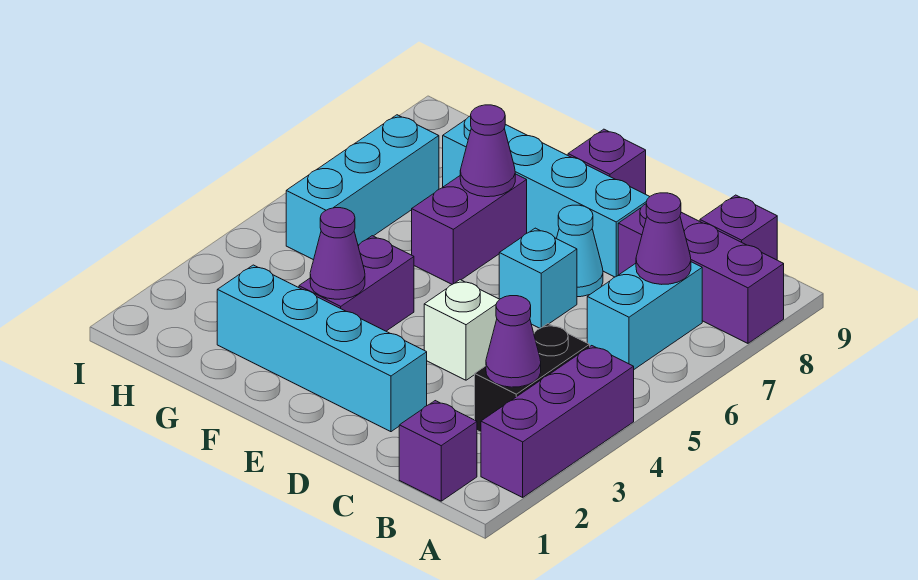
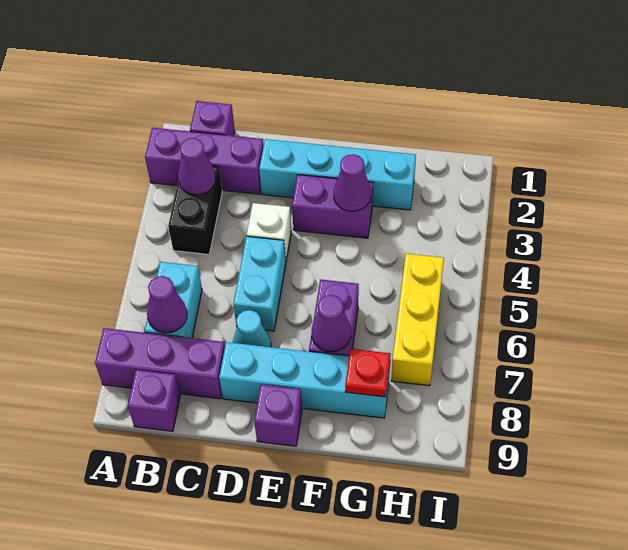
purple 1x3 brick [481,346,634,497] -> purple 1x3 brick turned to [145,128,264,194]
cyan 1x1 brick [499,228,577,328] -> cyan 1x2 brick [233,236,286,331]
purple 1x2 brick [299,236,414,331] -> purple 1x2 brick turned to [292,175,373,238]
none -> red 1x1 plate [345,349,391,397]
cyan 1x3 brick [286,115,439,260] -> yellow 1x3 brick [391,254,444,386]

